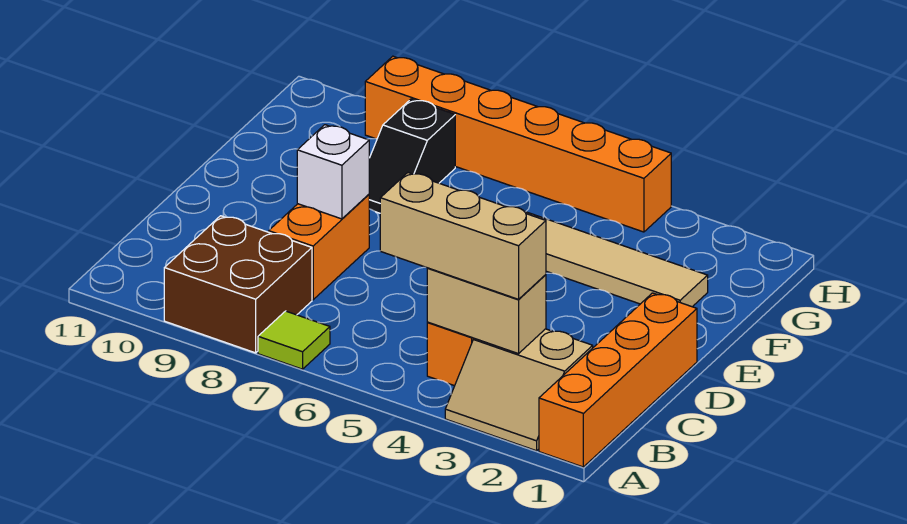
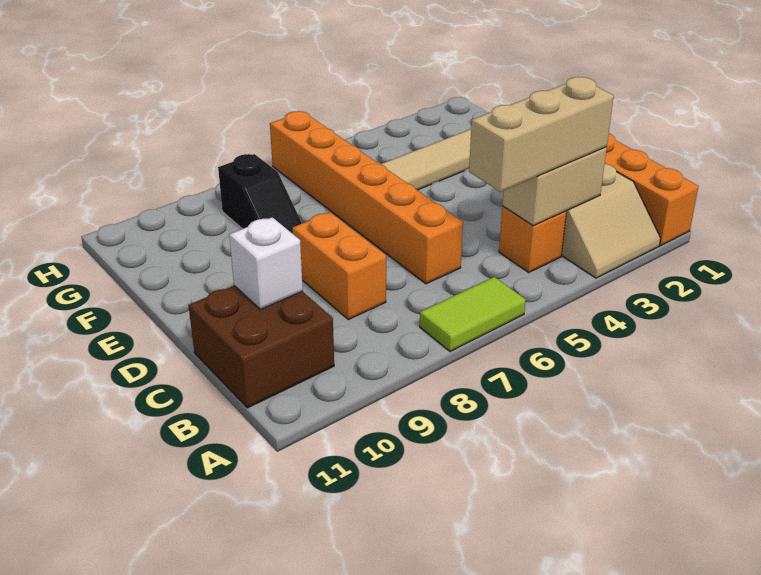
lime 1x1 tile [258,311,330,369] -> lime 1x2 tile [420,277,526,352]
brown 2x2 brick [164,216,312,353] -> brown 2x2 brick moved to [188,286,334,408]
white 1x1 brick [297,125,369,219] -> white 1x1 brick moved to [229,217,303,309]
orange 1x6 brick [365,56,671,232] -> orange 1x6 brick turned to [270,111,463,284]

